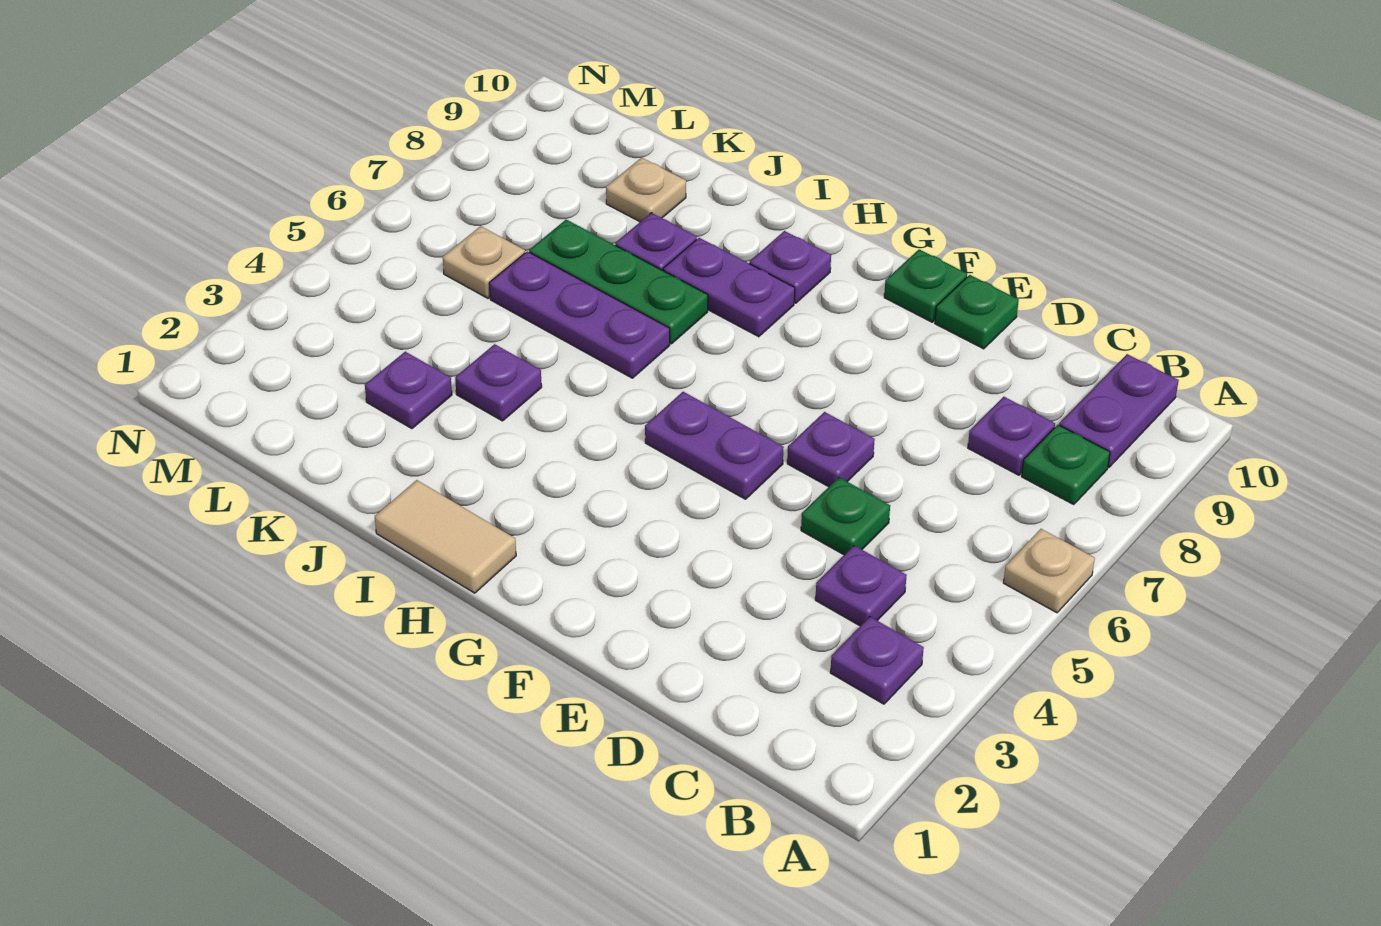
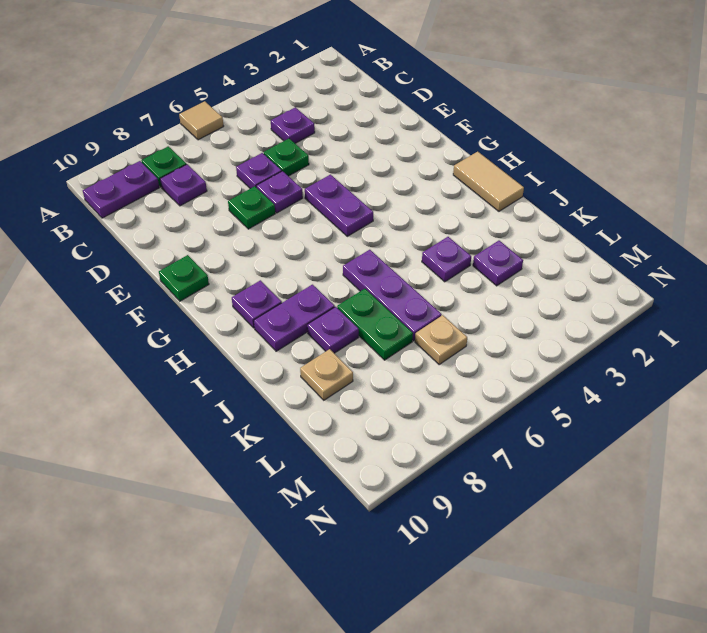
tan 1x1 plate [1003,529,1095,613] -> tan 1x1 tile [179,101,224,140]
purple 1x1 plate [830,617,924,704] -> purple 1x1 plate moved to [236,153,282,189]
green 1x1 plate [935,275,1019,349] -> green 1x1 plate moved to [228,186,275,229]
purple 1x2 plate [663,238,795,337] -> purple 1x2 plate turned to [254,285,335,351]
green 1x3 plate [529,220,708,344] -> green 1x2 plate [337,289,413,360]

